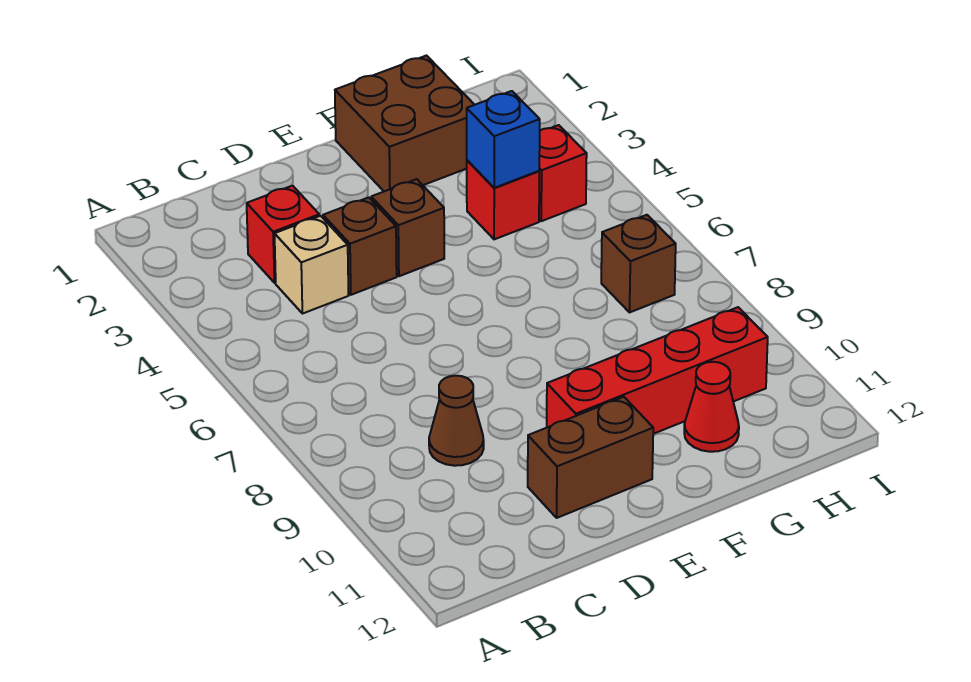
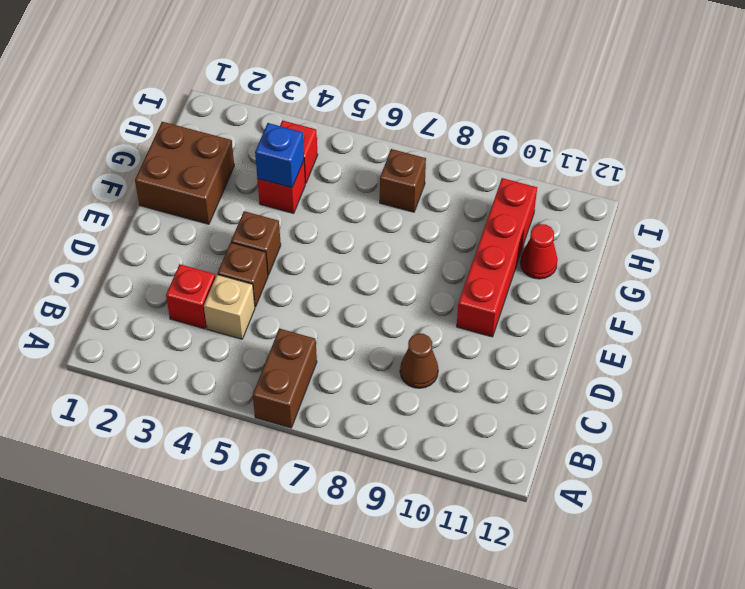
brown 1x2 brick [528,397,653,518] -> brown 1x2 brick moved to [253,328,317,428]

